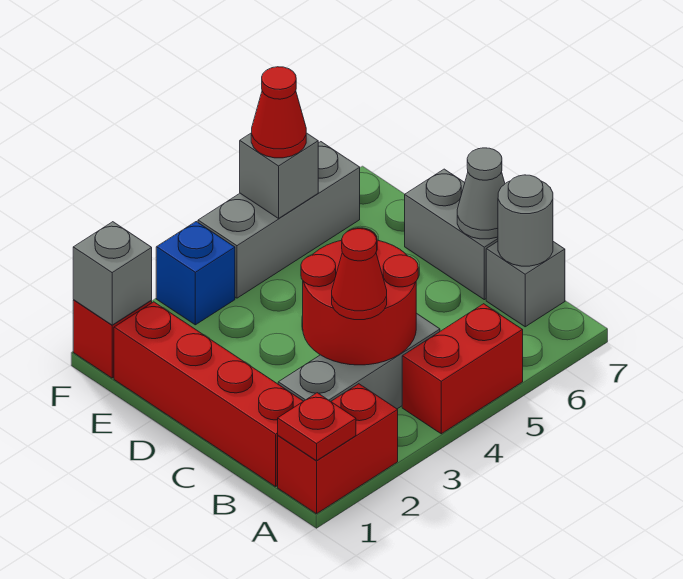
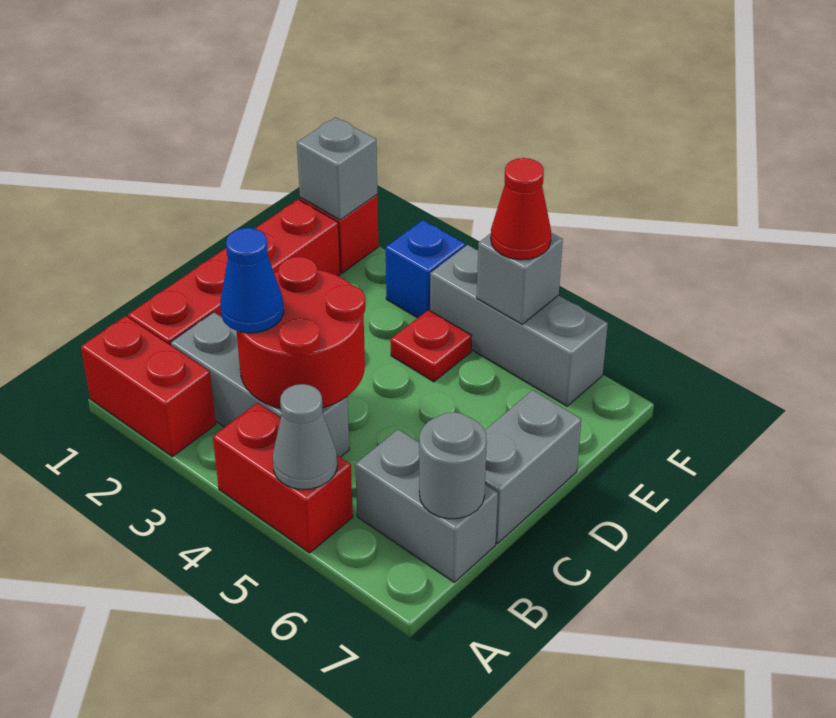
red 1x1 plate [278,393,356,461] -> red 1x1 plate moved to [391,310,472,382]
red 1x1 cone [332,229,387,320] -> blue 1x1 cone [220,228,284,333]
grey 1x1 brick [486,241,565,327] -> grey 1x2 brick [355,429,498,582]
grey 1x1 cone [457,148,505,239] -> grey 1x1 cone moved to [273,384,337,490]

